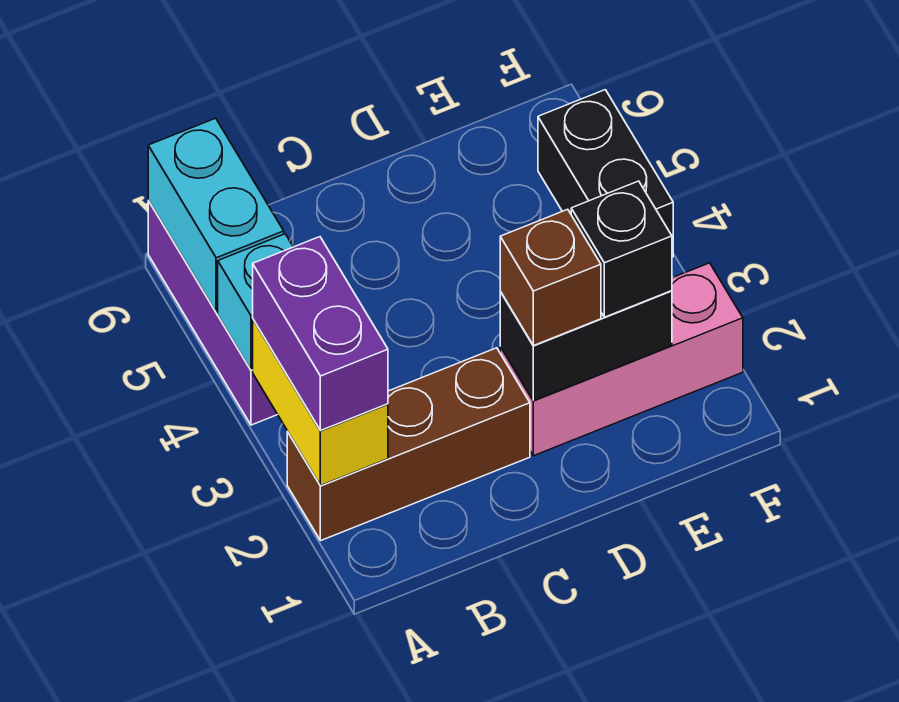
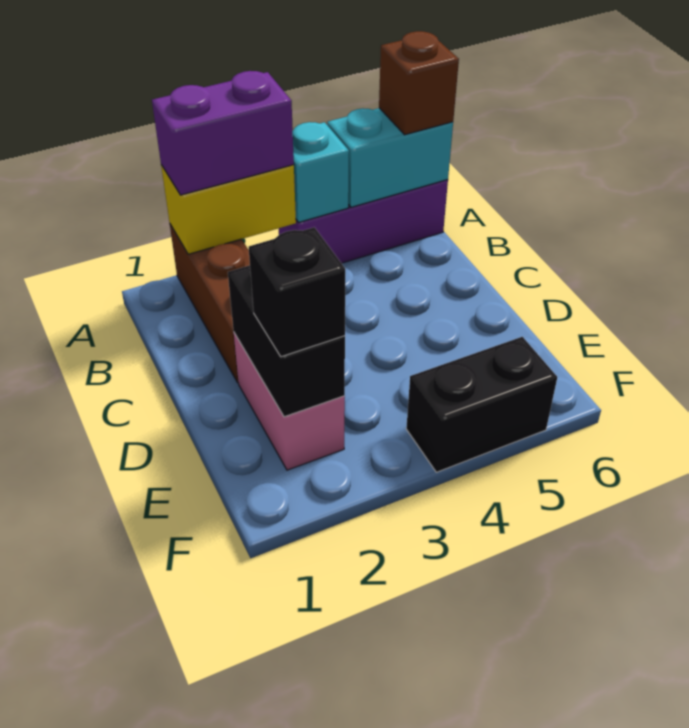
pink 1x3 brick [500,263,743,456] -> pink 1x2 brick [234,333,345,470]
brown 1x1 brick [500,209,601,346] -> brown 1x1 brick moved to [379,31,459,135]

